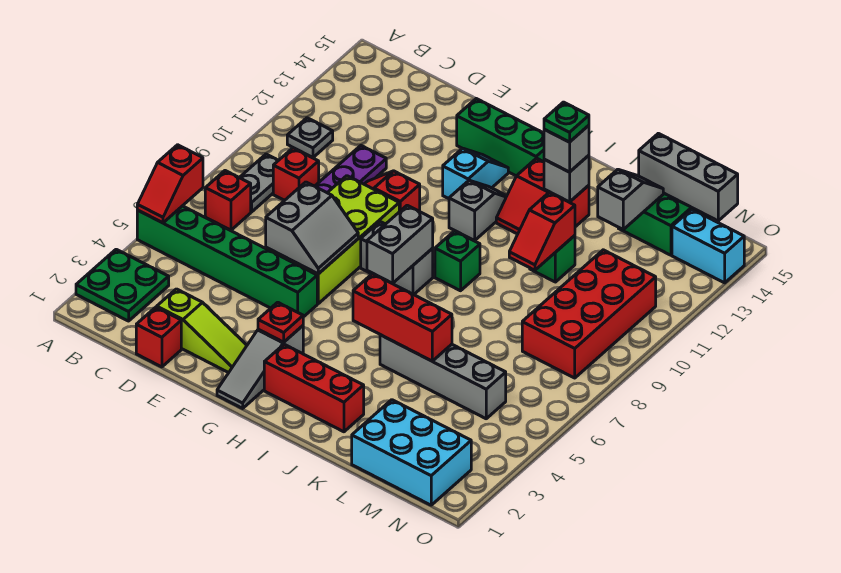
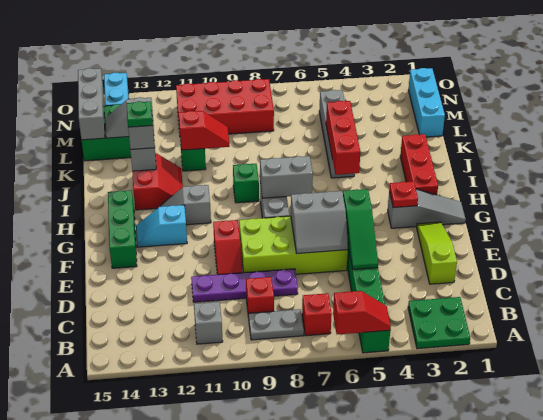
grey 1x1 plate [287,118,333,157] -> grey 1x1 brick [194,302,223,344]
red 1x1 brick [136,307,181,367] -> none
none -> green 1x3 slope [343,189,378,269]
grey 2x2 slope [266,182,358,274] -> grey 2x2 slope turned to [291,191,348,254]
cyan 2x3 brick [352,400,471,505] -> cyan 1x3 brick [408,68,445,137]

